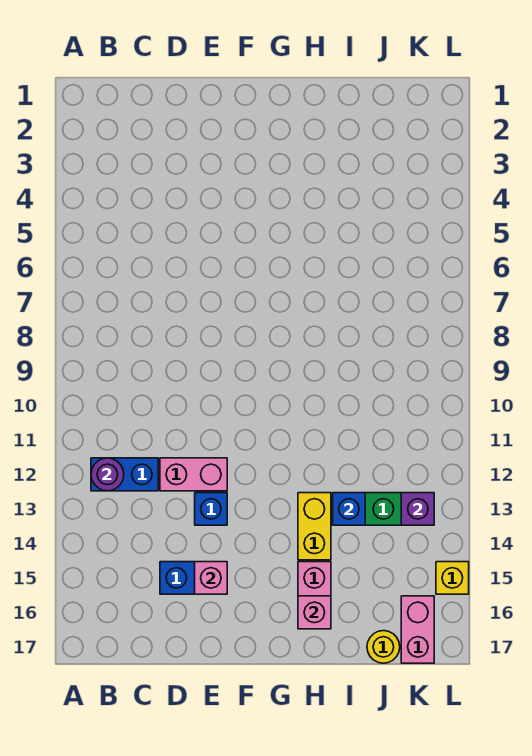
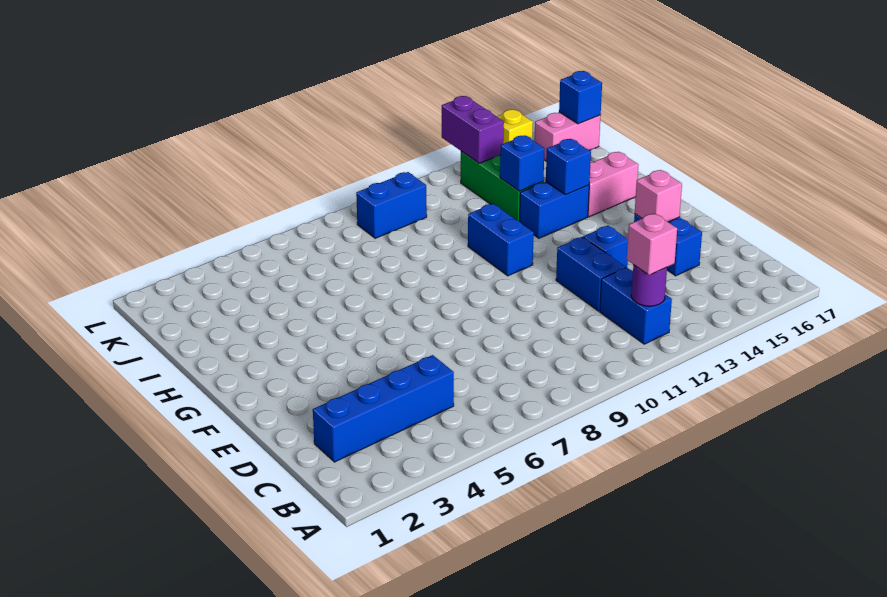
none -> blue 1x4 brick [313,355,454,462]
pink 1x2 brick [160,458,227,491] -> blue 1x2 brick [556,237,626,311]
none -> blue 1x2 brick [468,204,534,276]
yellow 1x2 brick [298,493,331,560] -> blue 1x2 brick [520,182,589,238]
none -> blue 1x1 brick [546,139,591,195]
pink 1x1 brick [298,596,331,629] -> pink 1x1 brick moved to [627,213,677,275]
yellow 1x1 round brick [367,631,400,663] -> none
none -> blue 1x2 brick [356,172,427,238]
purple 1x1 brick [401,493,434,525] -> purple 1x2 brick [442,96,504,163]
none -> blue 1x1 brick [559,71,602,124]

